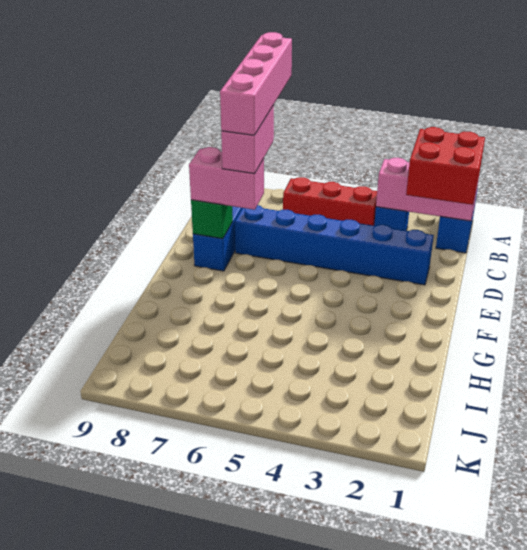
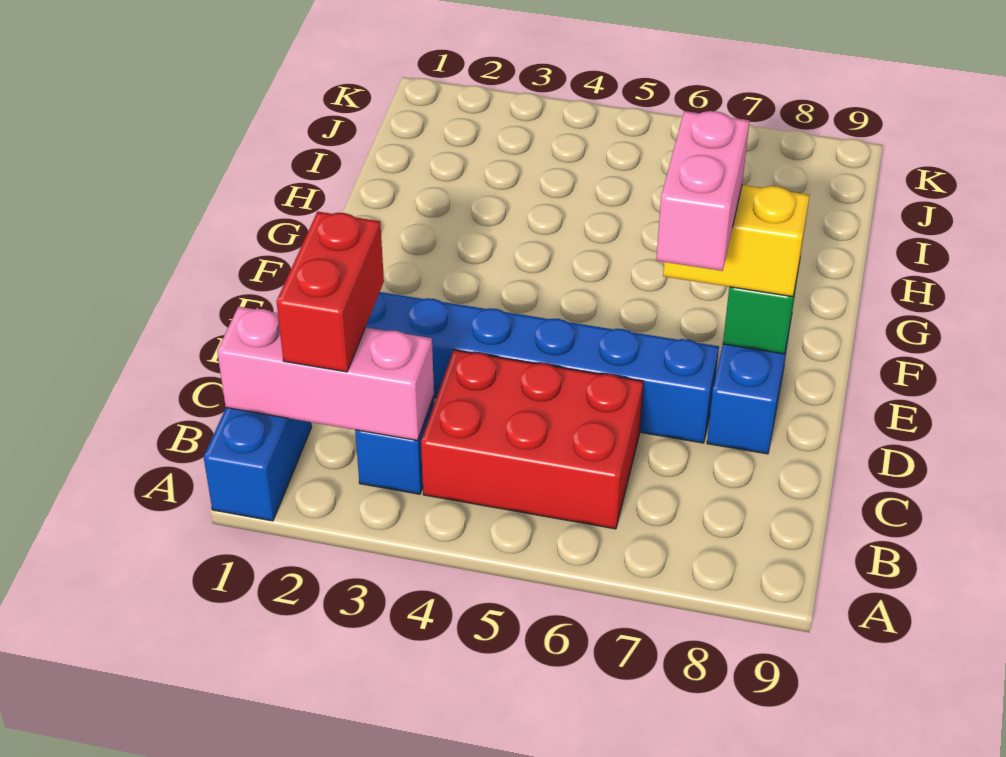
red 2x2 brick [406,127,485,205] -> red 1x2 brick [277,212,384,372]
red 1x3 brick [283,177,377,226] -> red 2x3 brick [421,350,643,529]
pink 1x4 brick [220,32,292,135] -> none
pink 1x2 brick [189,147,264,210] -> yellow 1x2 brick [663,185,810,297]

